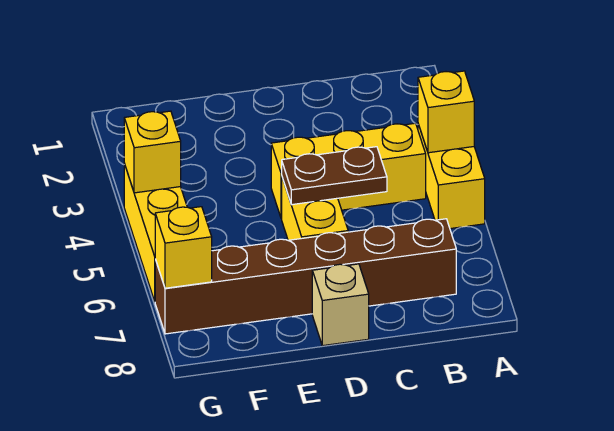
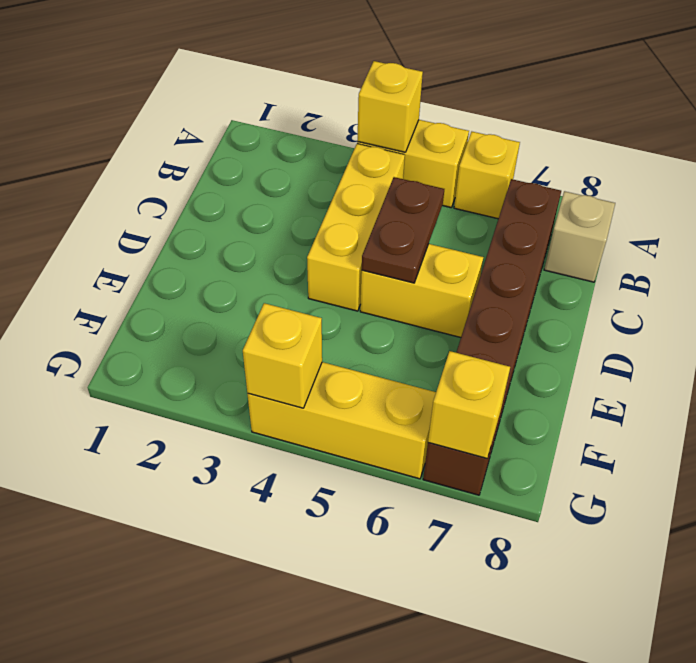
none -> yellow 1x1 brick [454,132,520,219]
tan 1x1 brick [312,264,369,346] -> tan 1x1 brick moved to [544,191,615,282]

